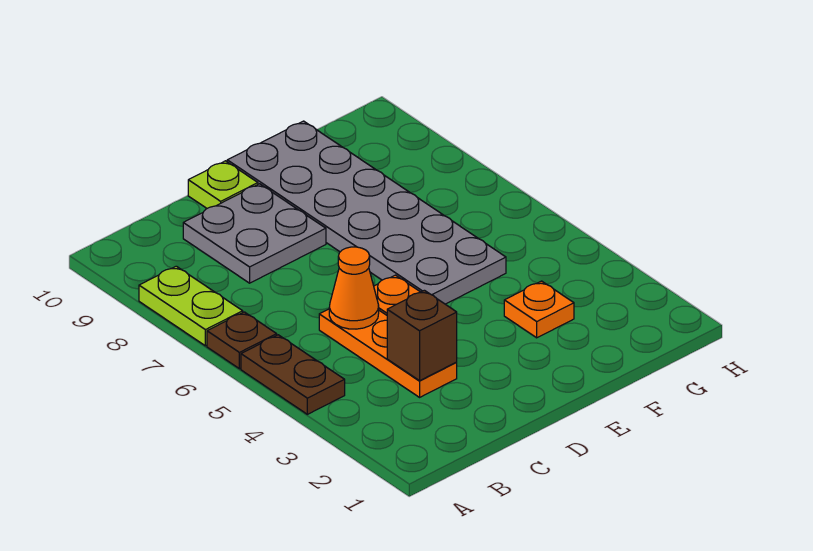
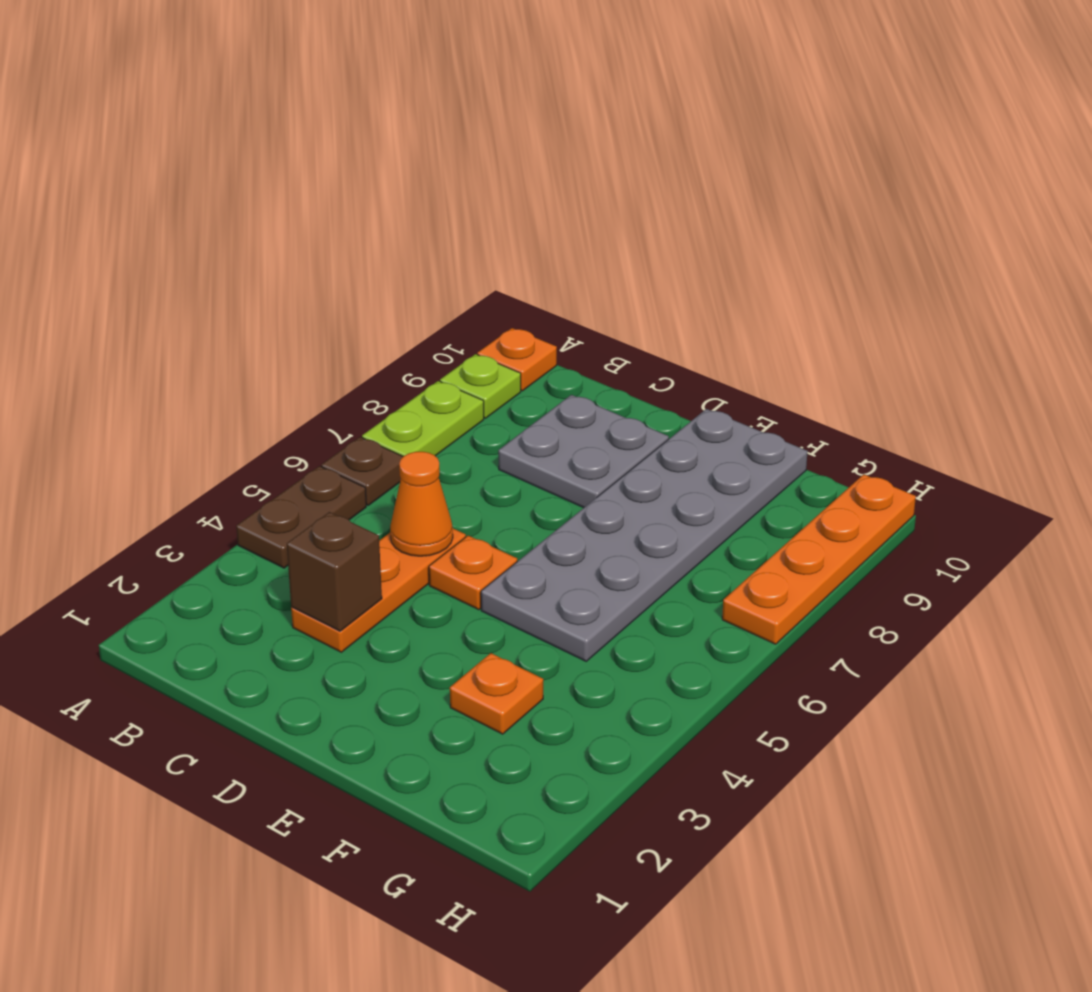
none -> orange 1x1 plate [477,328,557,391]
lime 1x1 plate [188,161,258,208] -> lime 1x1 plate moved to [440,354,521,418]
none -> orange 1x4 plate [722,474,916,644]

